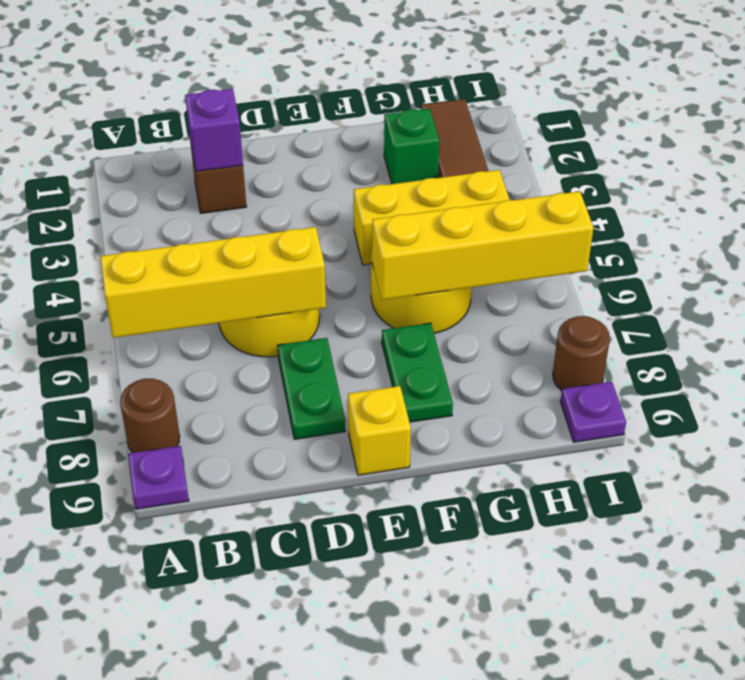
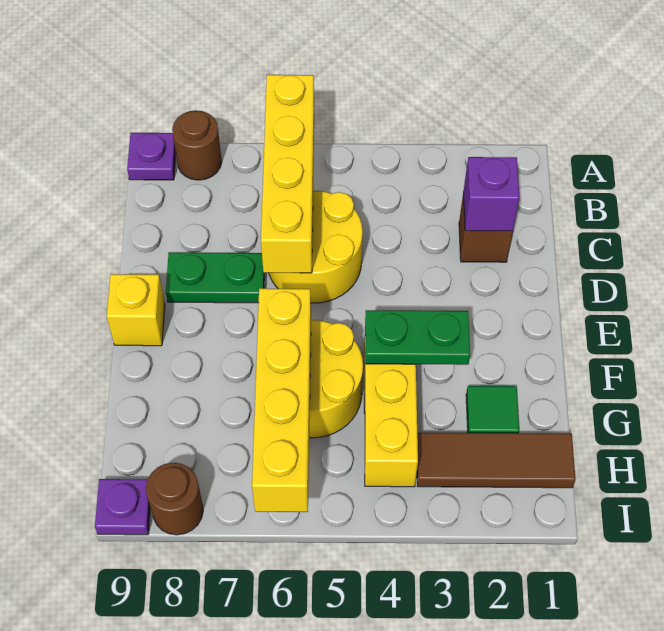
green 1x2 plate [382,323,453,422] -> green 1x2 plate moved to [365,310,470,365]
green 1x1 brick [384,109,439,184] -> green 1x1 tile [466,386,519,433]

